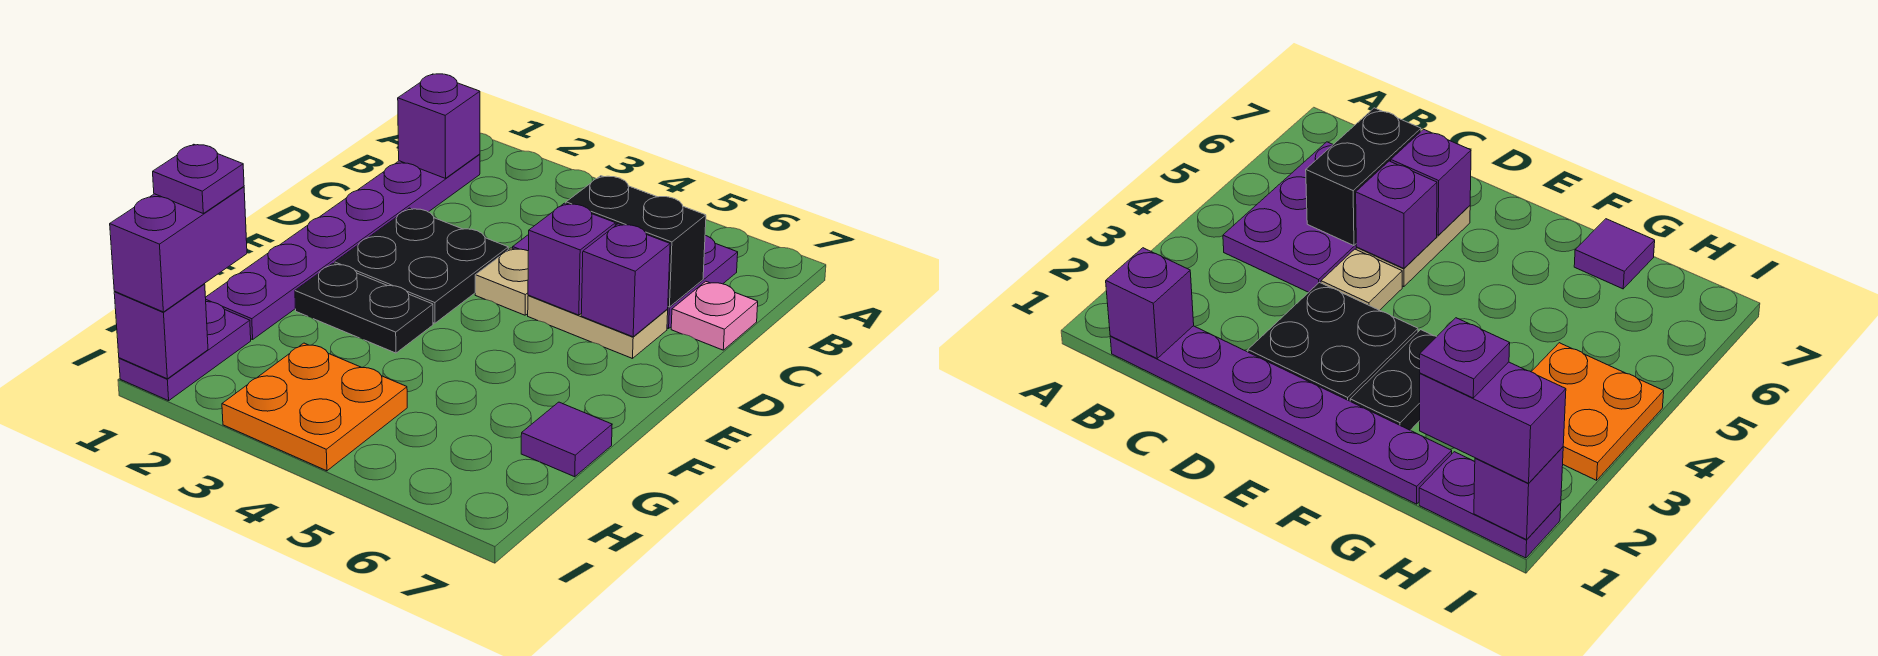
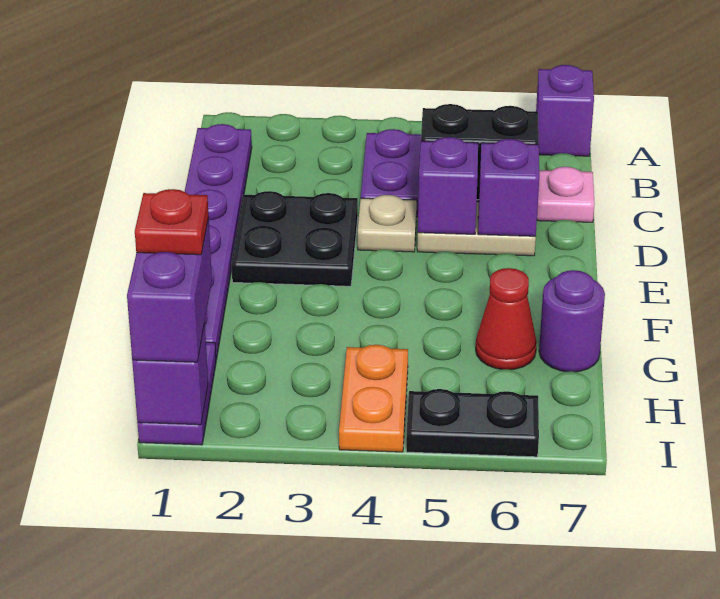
purple 1x1 brick [398,74,480,178] -> purple 1x1 brick moved to [536,65,594,156]
black 1x2 plate [295,263,433,353] -> black 1x2 plate moved to [406,389,539,457]
none -> red 1x1 cone [476,268,537,370]
purple 1x1 tile [521,402,612,477] -> purple 1x1 round brick [539,270,605,372]
purple 1x1 plate [153,144,244,213] -> red 1x1 plate [135,189,209,255]
orange 2x2 plate [222,343,407,471] -> orange 1x2 plate [339,345,408,452]

